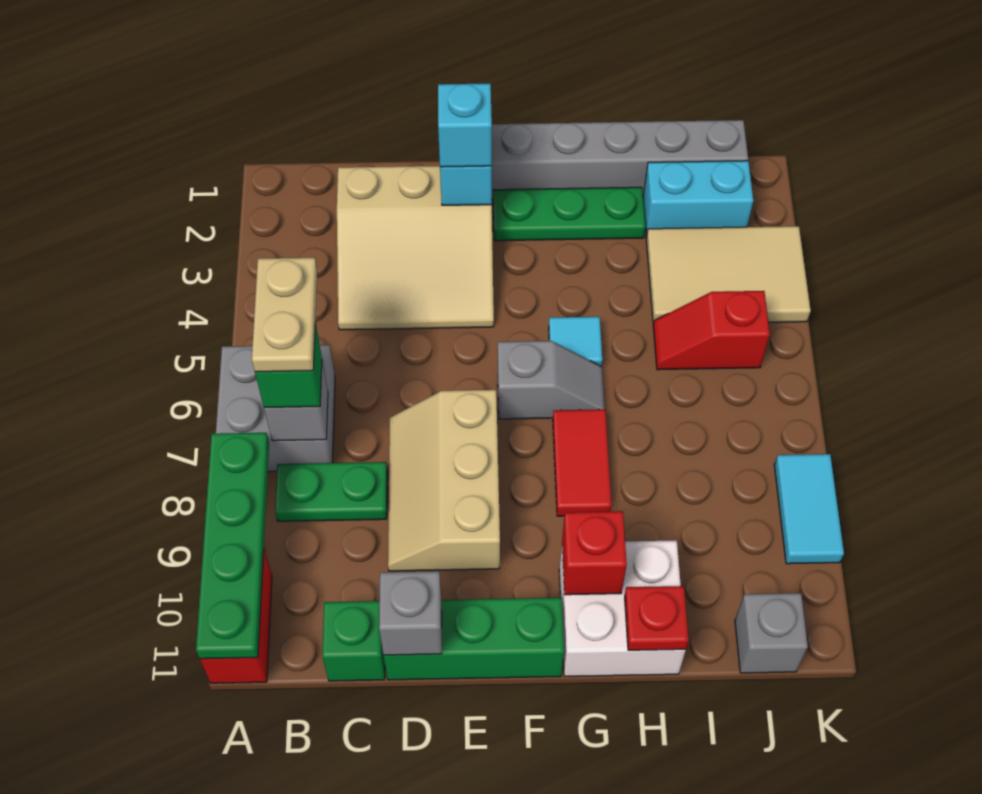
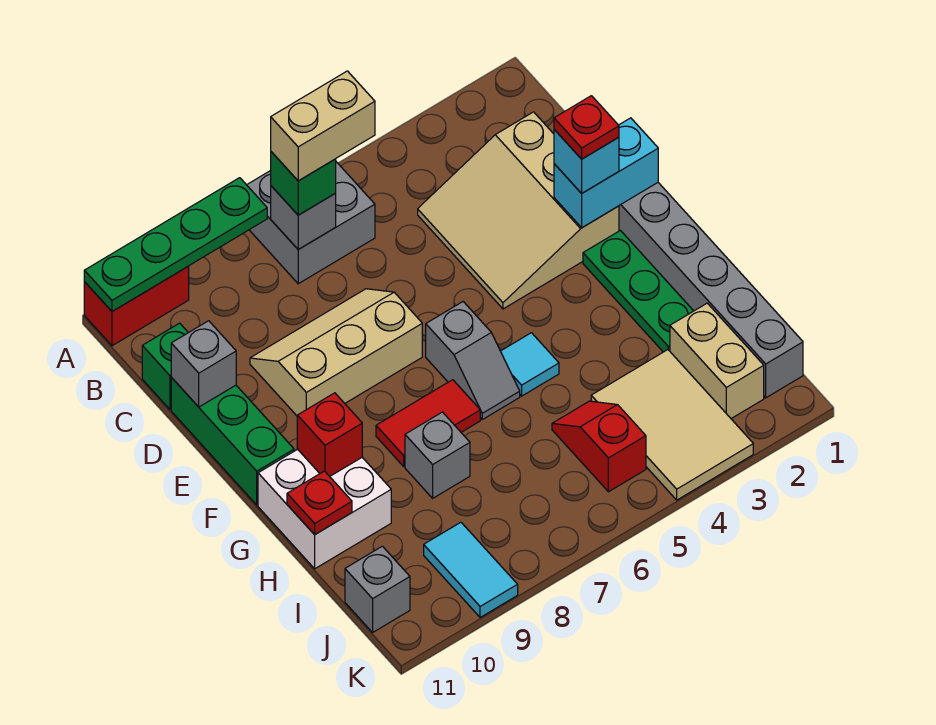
tan 1x2 plate [252,258,317,372] -> tan 1x2 brick [271,71,375,181]
green 1x2 plate [275,462,387,521] -> none
none -> red 1x1 plate [554,96,619,159]
none -> grey 1x1 brick [405,412,470,498]
cyan 1x2 brick [643,161,753,238] -> tan 1x2 brick [670,303,764,419]
cyan 1x2 tile [774,454,844,564] -> cyan 1x2 tile turned to [424,522,518,618]

